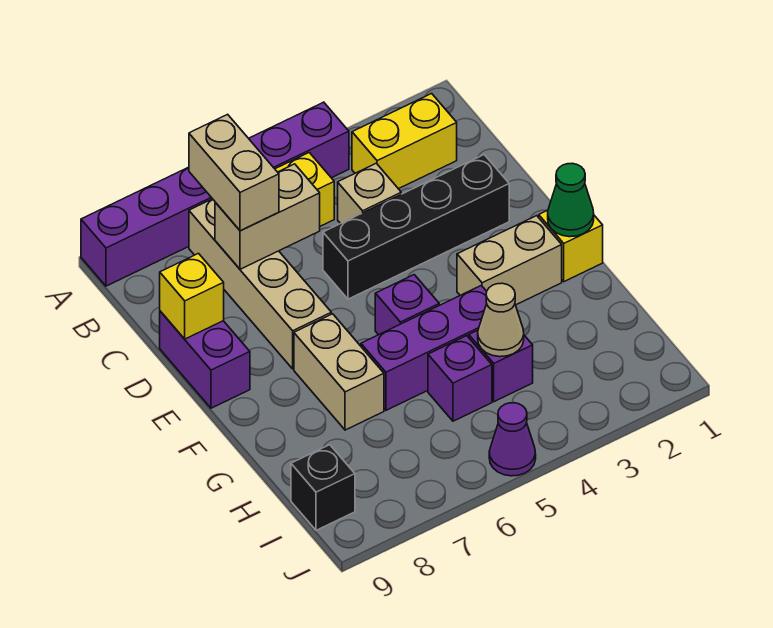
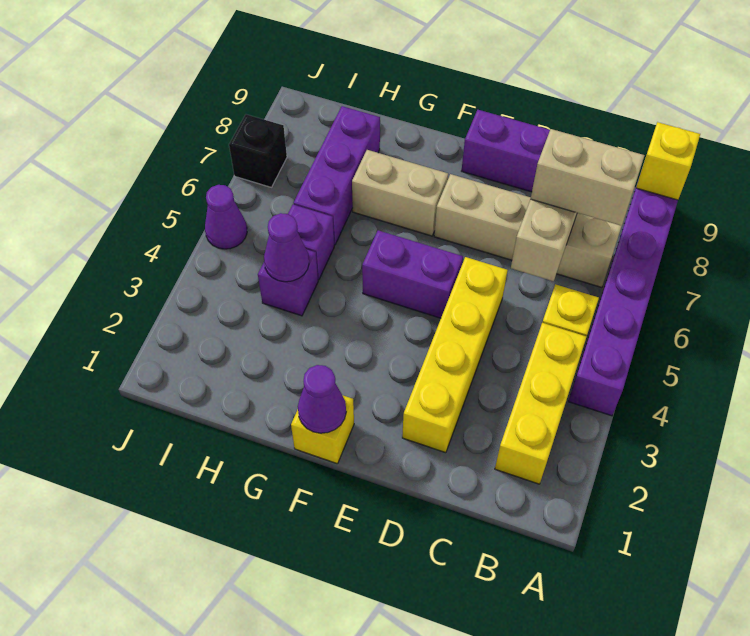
yellow 1x2 brick [352,94,457,189] -> yellow 1x3 brick [495,323,587,484]
tan 1x1 brick [338,163,401,224] -> none
black 1x4 brick [323,155,509,299] -> yellow 1x4 brick [402,257,508,453]
yellow 1x1 brick [160,254,224,339] -> yellow 1x1 brick moved to [636,122,700,200]
green 1x1 cone [548,163,594,237] -> purple 1x1 cone [298,365,346,433]
tan 1x2 brick [457,216,562,305] -> none
purple 1x1 brick [375,275,439,335] -> purple 1x2 brick [362,230,463,318]
purple 1x3 brick [361,285,487,410] -> purple 1x3 brick moved to [294,106,380,245]
tan 1x1 cone [478,283,524,357] -> purple 1x1 cone [264,213,309,282]
black 1x1 brick [291,445,355,530] -> black 1x1 brick moved to [229,114,287,187]

